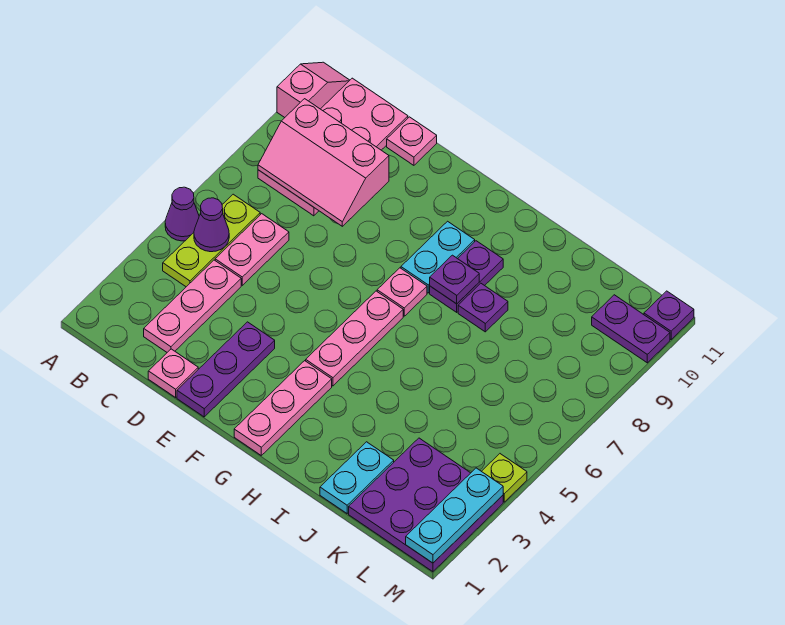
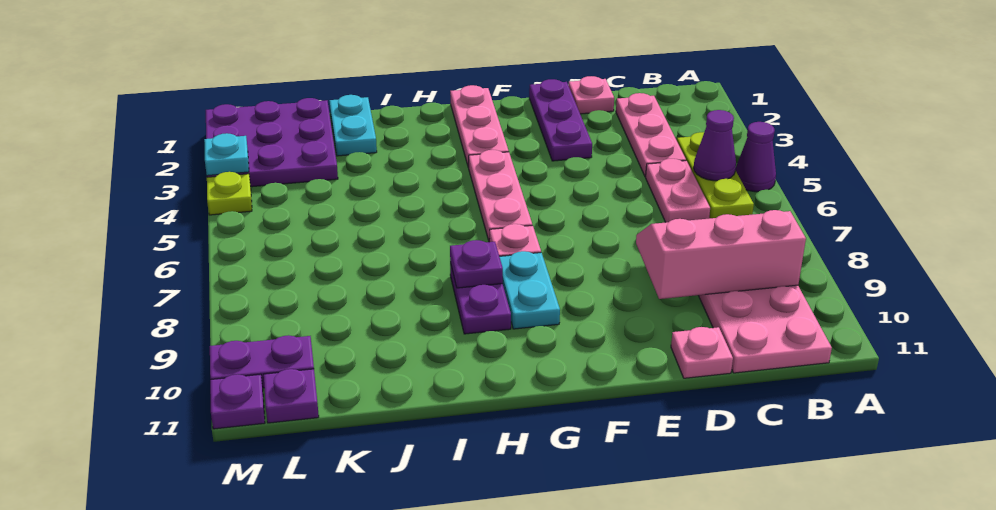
pink 1x2 slope [277,62,350,117] -> none
purple 1x1 plate [458,283,508,332] -> purple 1x1 plate moved to [264,369,319,423]
cyan 1x3 plate [406,468,503,563] -> cyan 1x1 plate [204,133,249,176]

